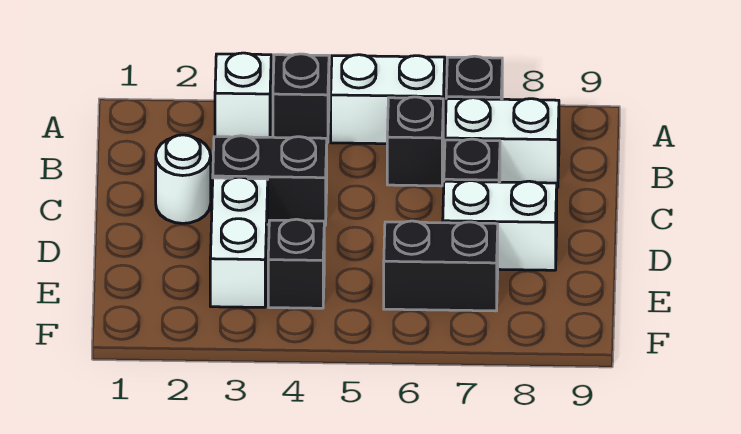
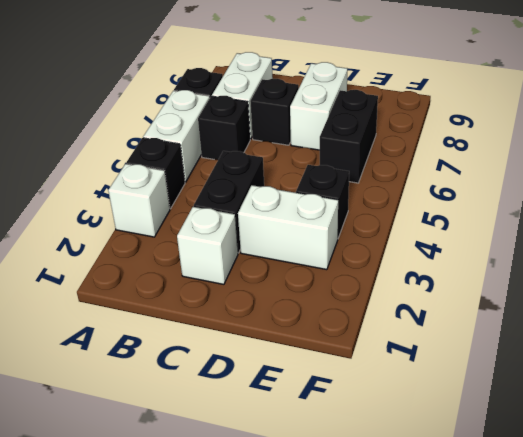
white 1x1 round brick [156,135,211,223] -> white 1x1 brick [177,207,238,284]

